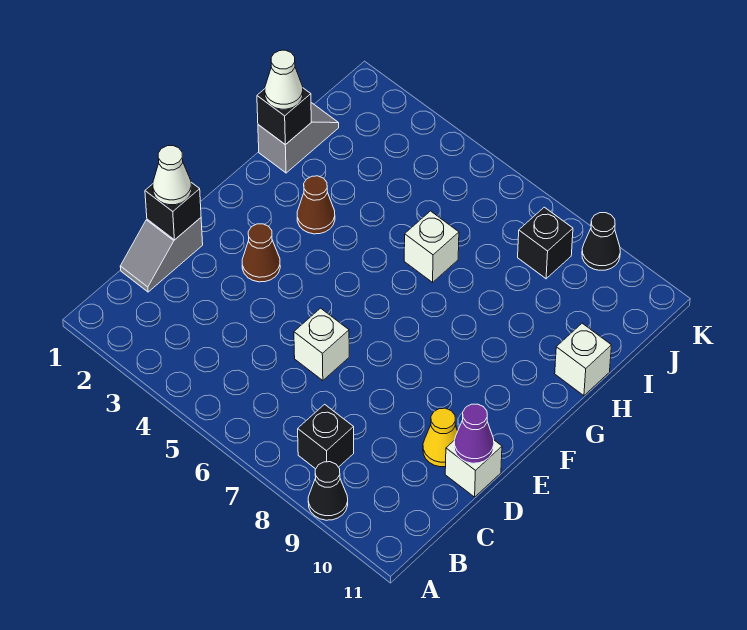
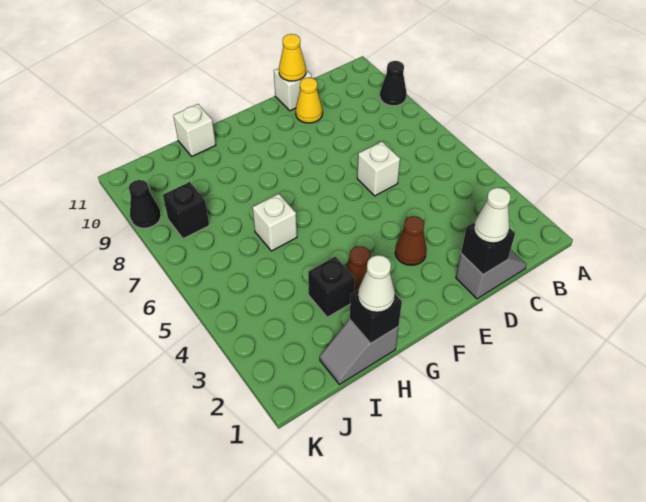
black 1x1 brick [298,404,354,469] -> black 1x1 brick moved to [308,257,355,317]
purple 1x1 cone [454,404,494,463] -> yellow 1x1 cone [279,34,306,81]

